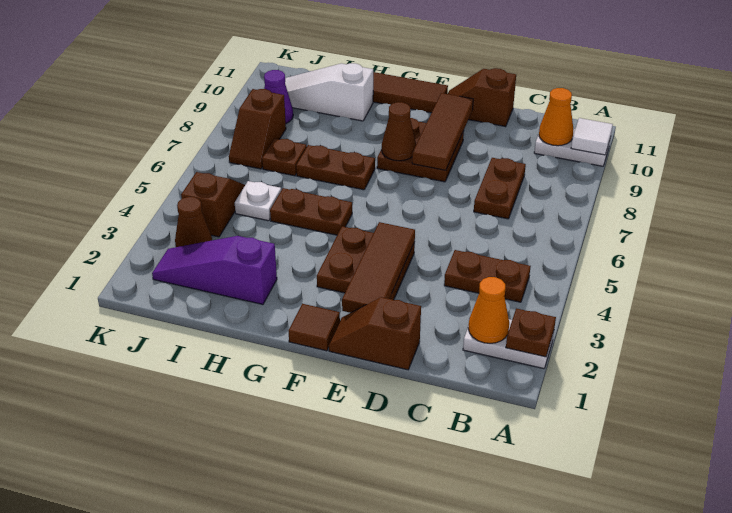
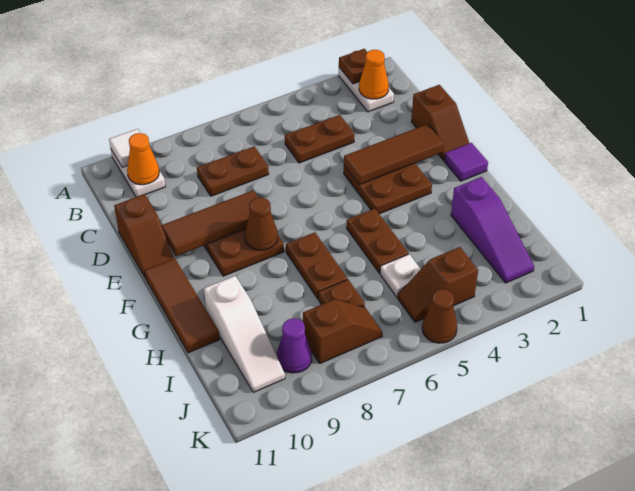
brown 1x2 plate [444,250,531,302] -> brown 1x2 plate turned to [285,115,354,163]
brown 1x1 tile [289,304,340,351] -> purple 1x1 tile [444,143,488,181]
brown 1x1 cone [175,197,212,247] -> brown 1x1 cone moved to [422,289,457,343]

